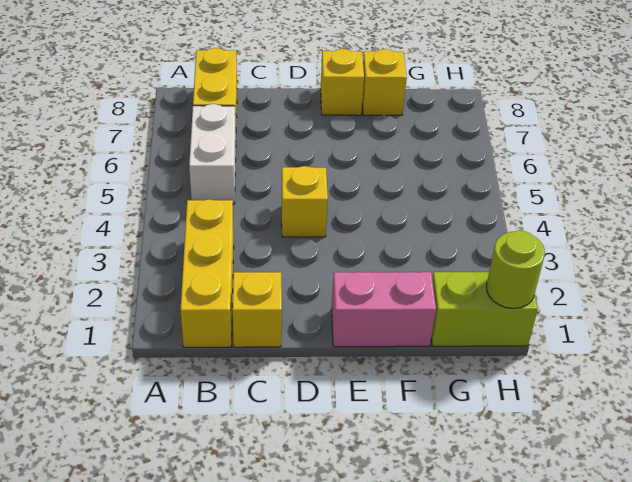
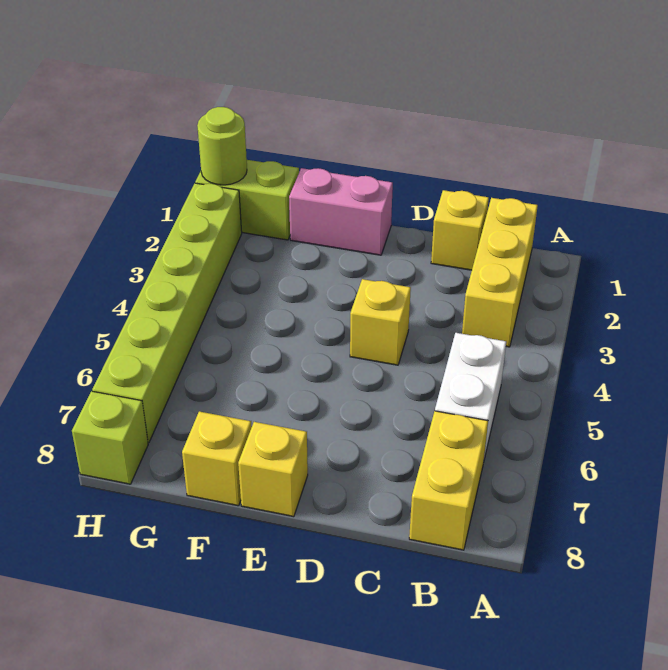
none -> lime 1x6 brick [92,183,242,443]
none -> lime 1x1 brick [72,391,148,484]

